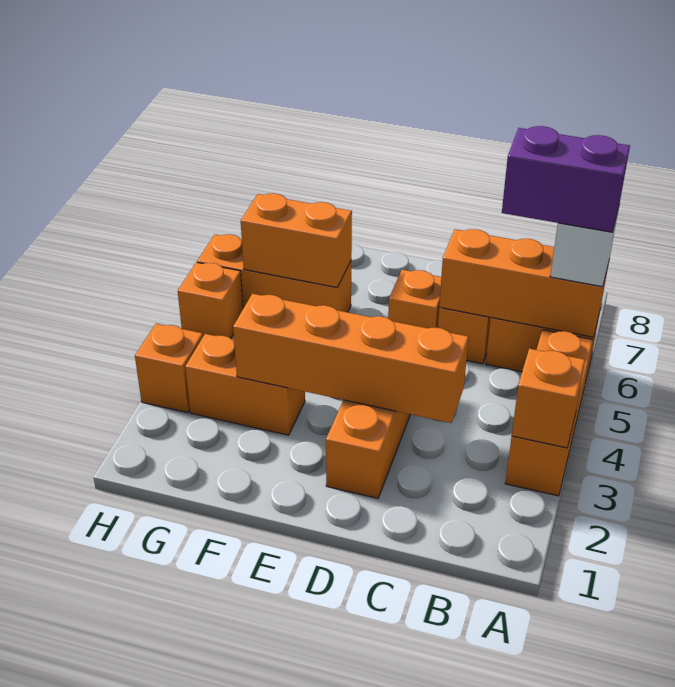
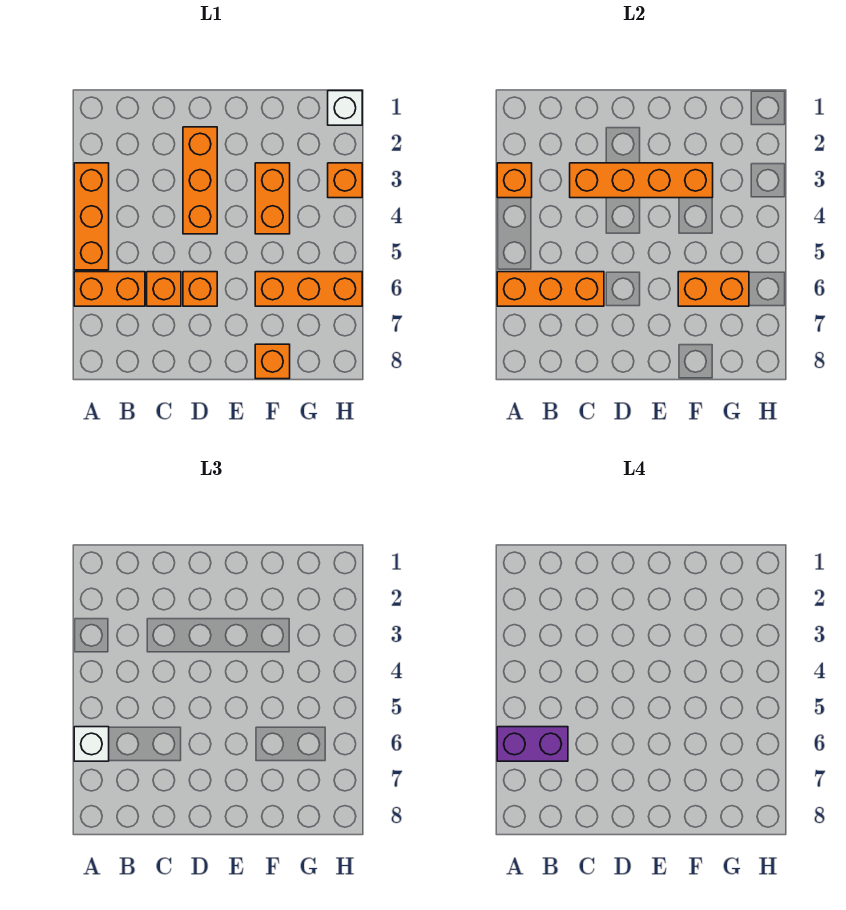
orange 1x2 brick [185,334,305,435] -> orange 1x2 brick turned to [255,163,290,234]
none -> white 1x1 brick [328,91,362,125]
orange 1x1 brick [178,262,243,338] -> orange 1x1 brick moved to [255,344,290,379]

